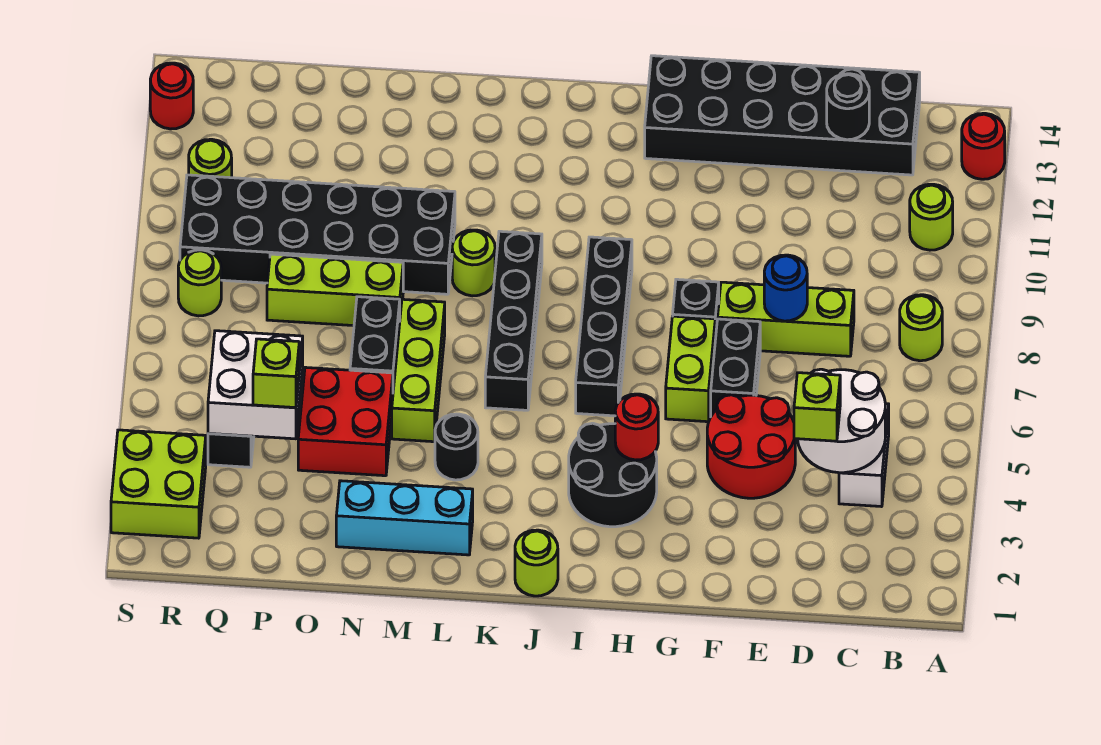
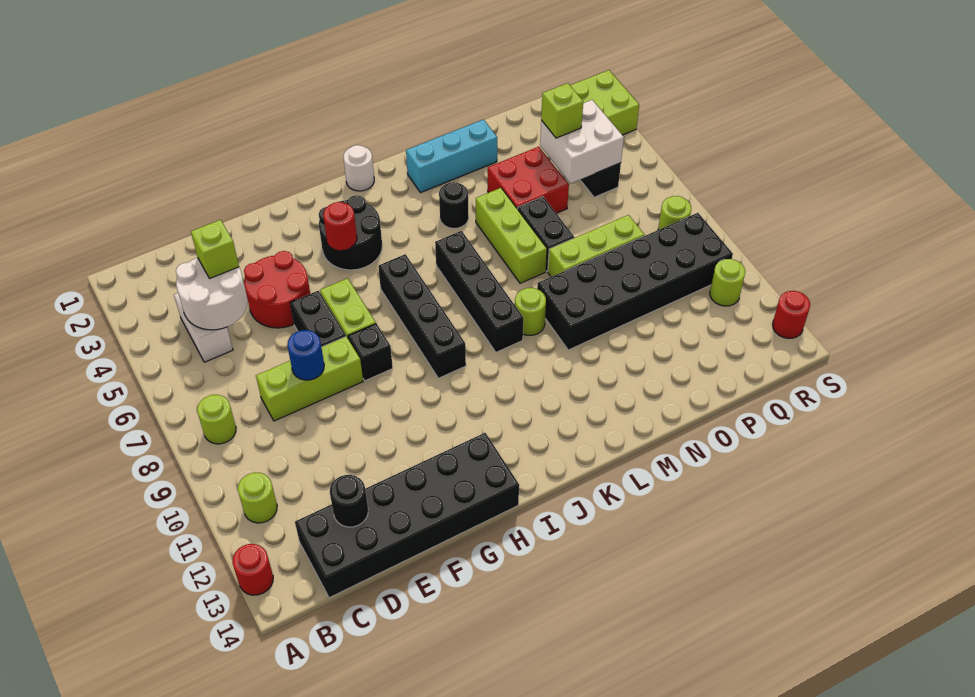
lime 1x1 round brick [515,530,558,596] -> white 1x1 round brick [343,145,374,191]

